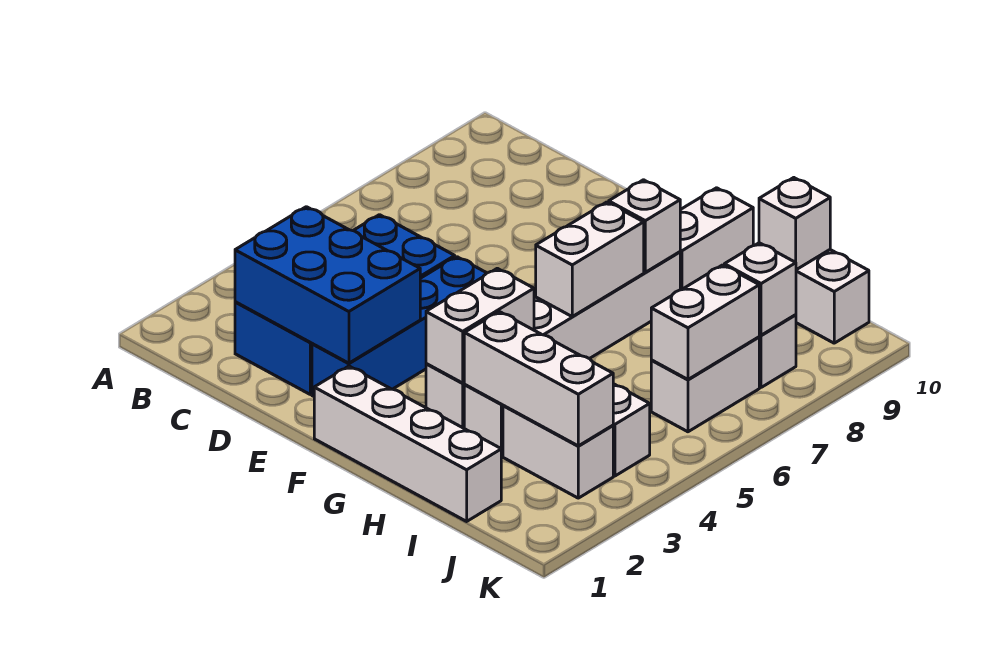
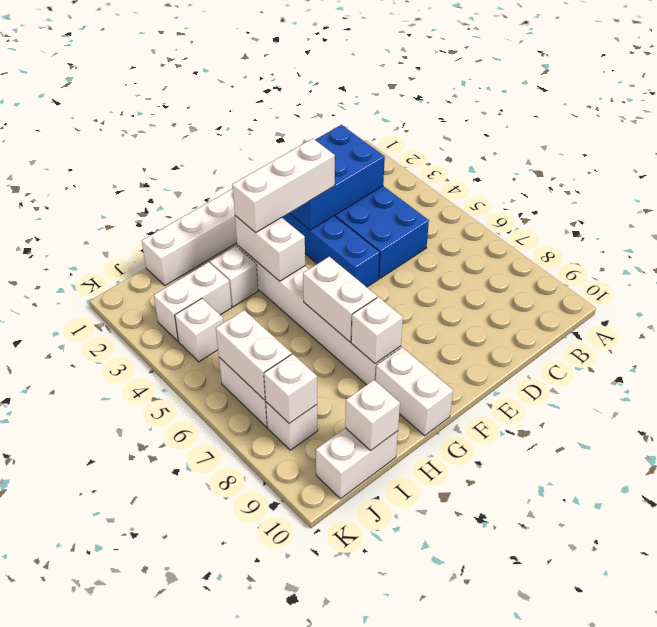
white 1x3 brick [464,312,613,446] -> white 1x3 brick moved to [232,139,335,233]

